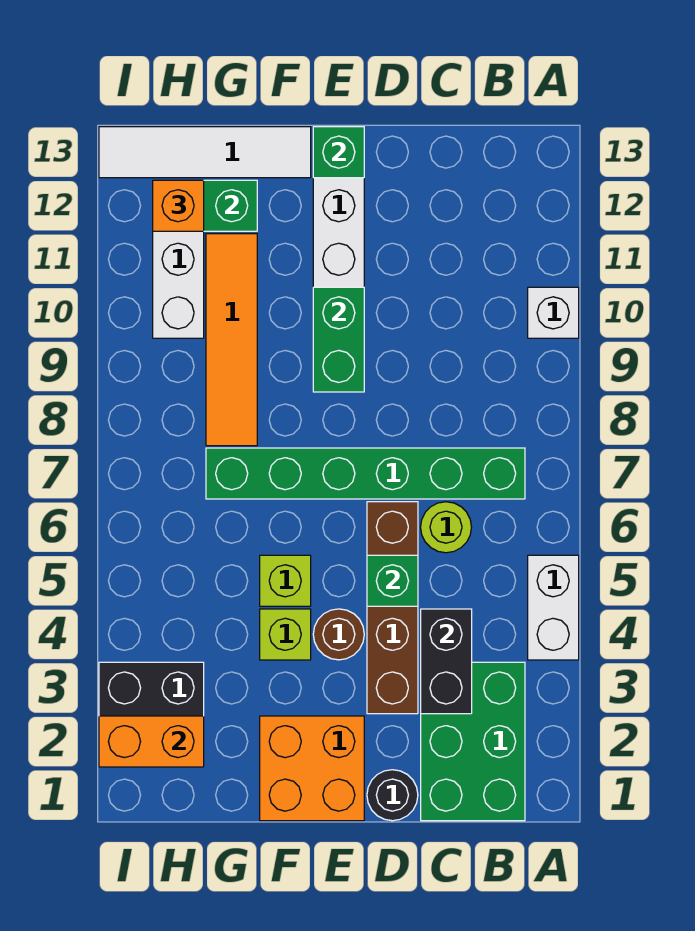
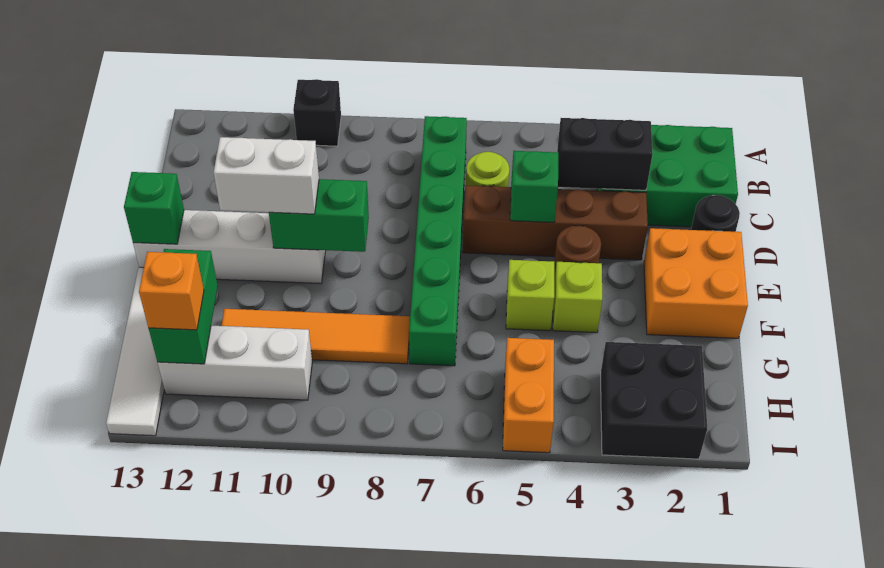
white 1x2 brick [528,555,579,660] -> white 1x2 brick moved to [214,137,319,214]
white 1x1 brick [528,287,579,338] -> black 1x1 brick [293,79,341,146]
orange 1x2 brick [99,716,204,767] -> orange 1x2 brick moved to [503,338,554,453]

